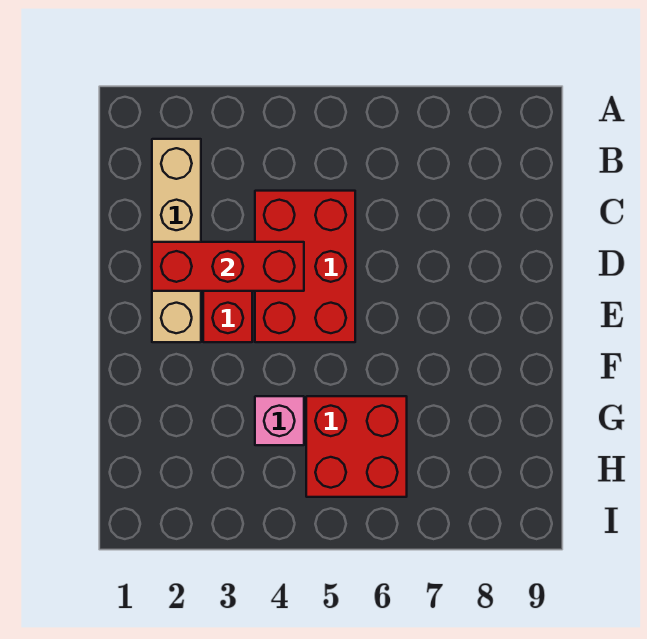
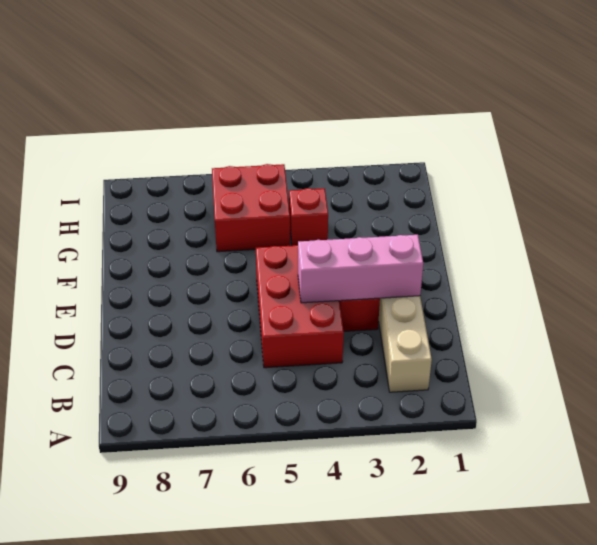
red 1x3 brick [152,242,304,291] -> pink 1x3 brick [298,235,423,303]
pink 1x1 brick [255,396,304,445] -> red 1x1 brick [289,188,328,246]

